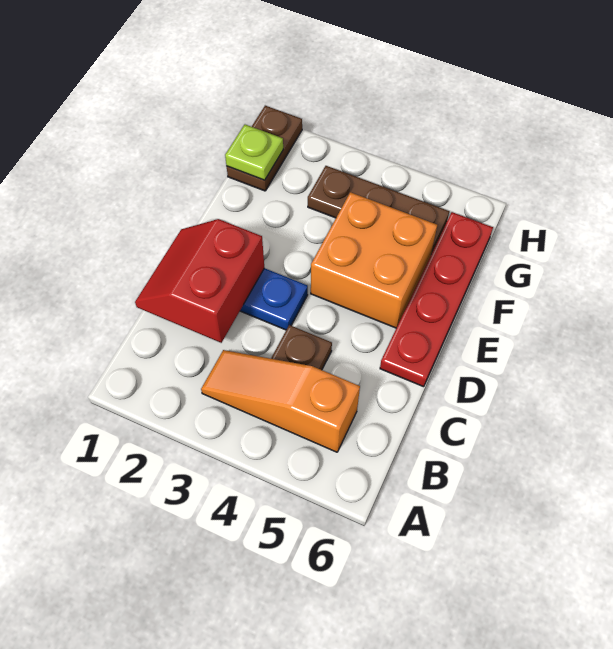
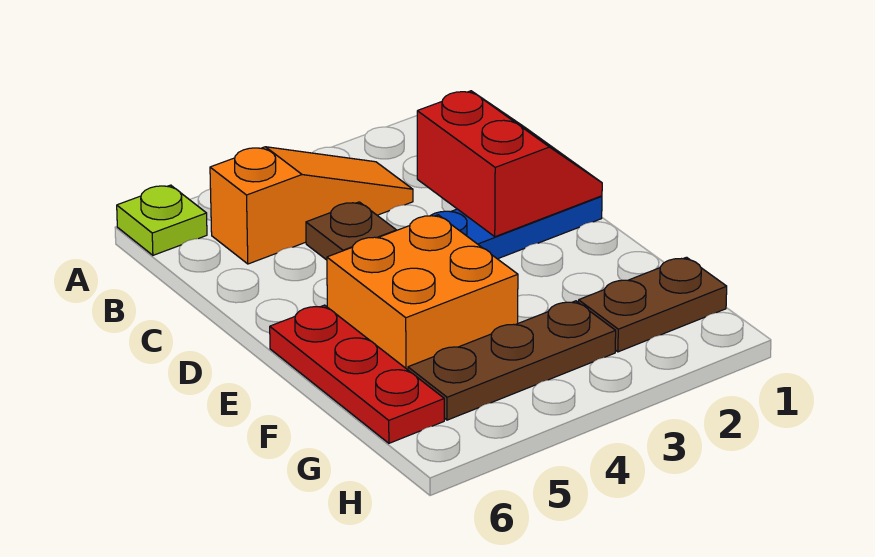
red 1x4 plate [380,212,493,387] -> red 1x3 plate [270,305,444,443]
brown 1x2 plate [227,106,302,191] -> brown 1x2 plate turned to [578,257,727,352]
lime 1x1 plate [225,125,283,180] -> lime 1x1 plate moved to [117,185,207,255]

